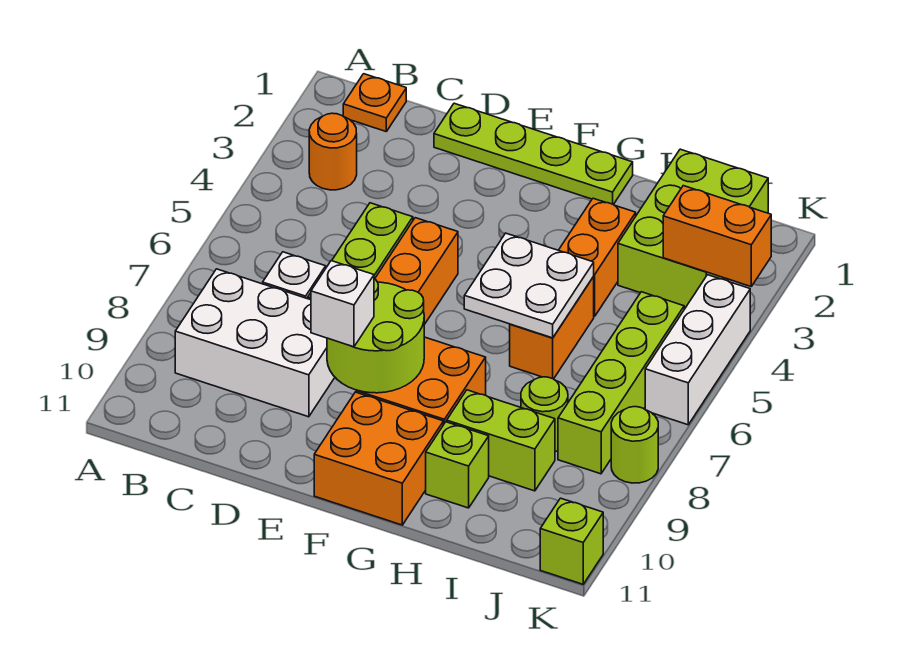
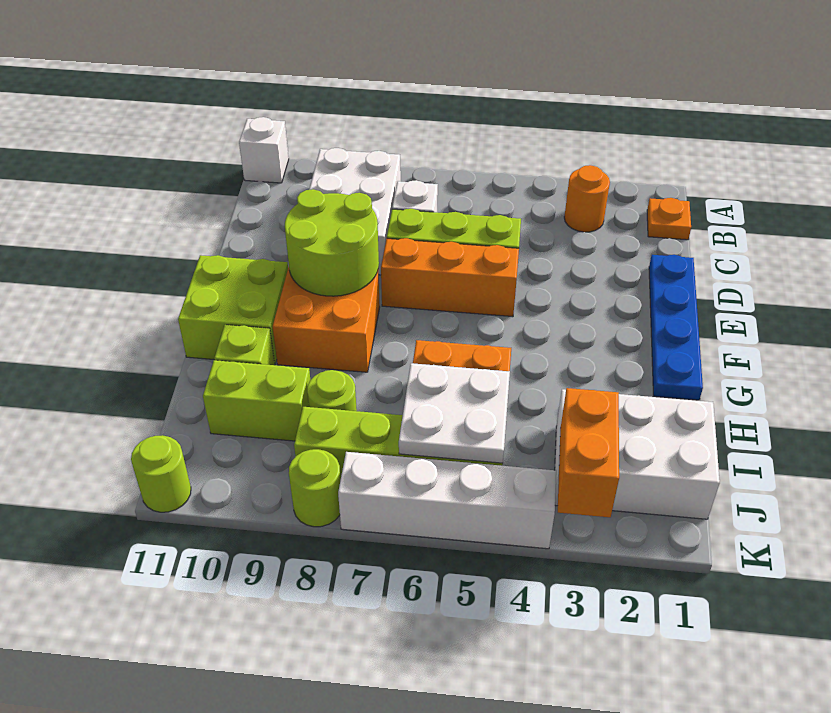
lime 1x4 plate [434,103,633,205] -> blue 1x4 plate [649,255,703,400]
white 1x1 brick [311,261,374,347] -> white 1x1 brick moved to [239,117,289,183]
orange 2x2 brick [314,392,443,525] -> lime 2x2 brick [178,255,288,364]
white 2x2 plate [464,233,594,338] -> white 2x2 plate moved to [399,363,510,463]
orange 1x2 brick [559,198,636,316] -> none
lime 1x2 brick [447,390,555,491] -> lime 1x2 brick turned to [203,360,310,441]
lime 2x3 brick [618,149,768,308] -> white 2x3 brick [555,389,720,519]
white 1x3 brick [645,275,750,425] -> white 1x4 brick [338,452,556,549]
lime 1x1 brick [540,498,603,584] -> lime 1x1 round brick [131,435,191,512]

